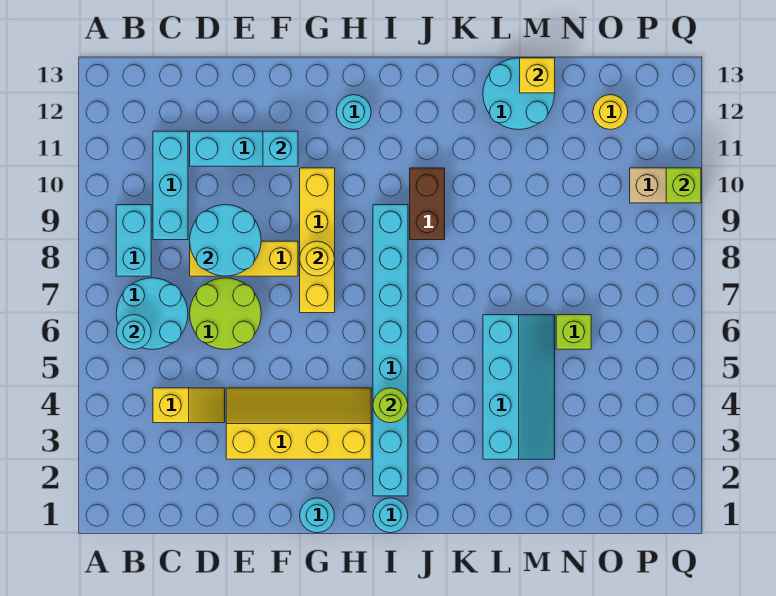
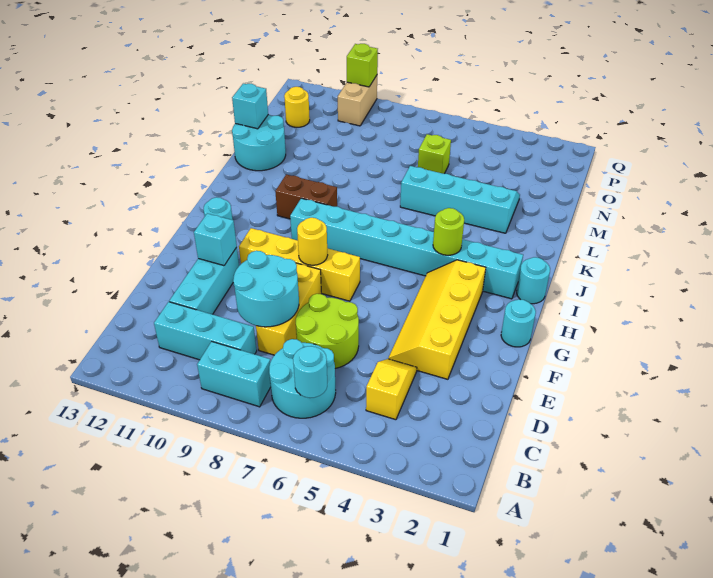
yellow 1x1 brick [520,58,555,93] -> cyan 1x1 brick [232,84,268,129]

